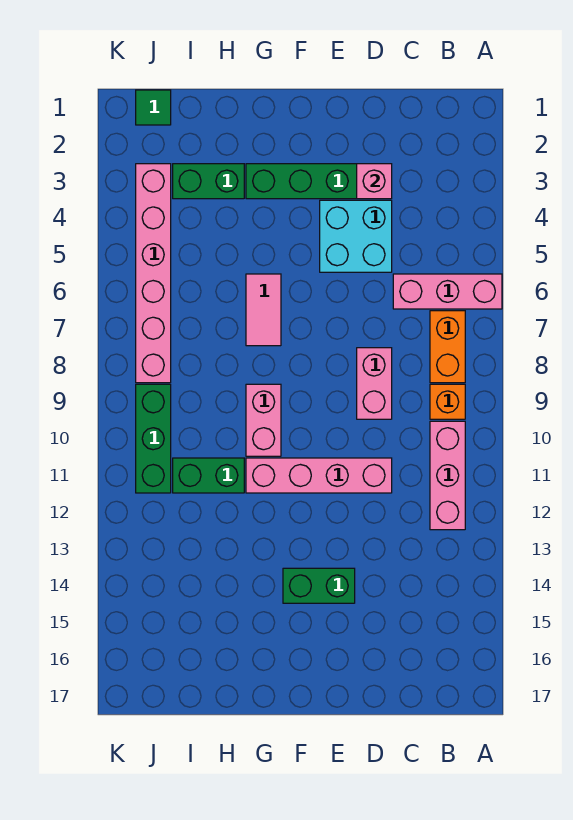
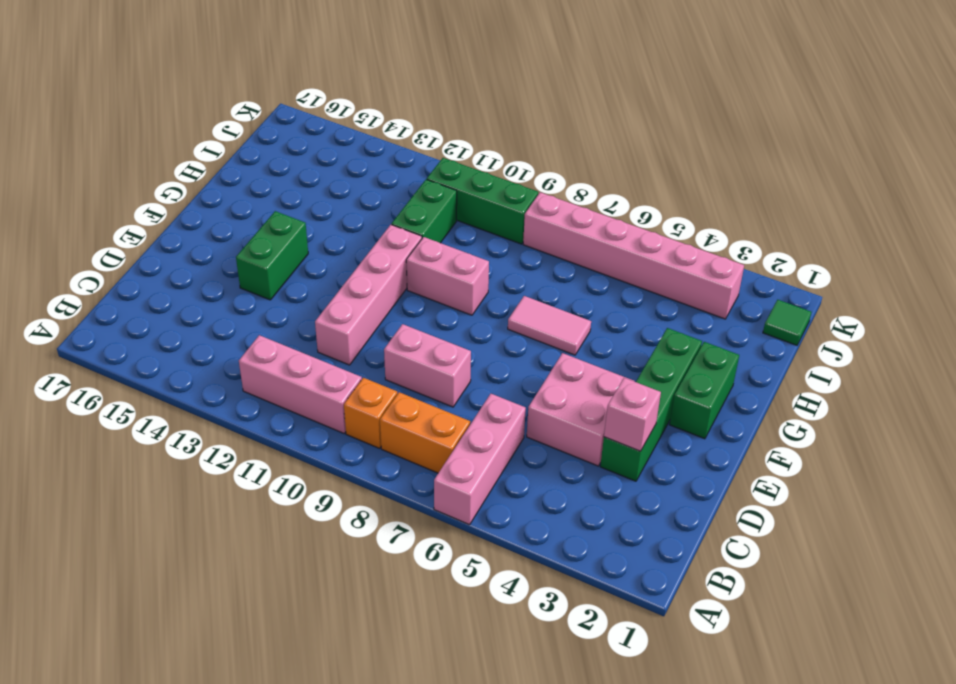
cyan 2x2 brick [320,200,392,272] -> pink 2x2 brick [527,353,634,466]
green 1x2 brick [173,164,244,199] -> green 1x2 brick moved to [670,342,739,439]

